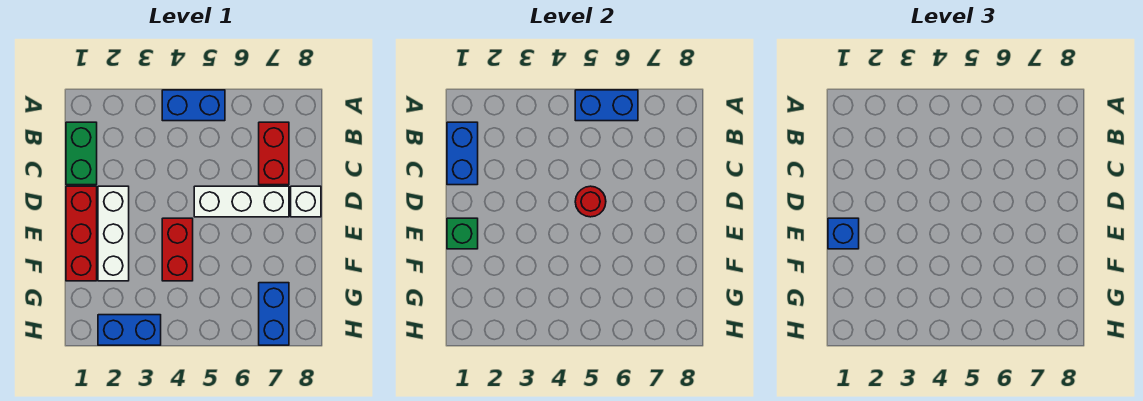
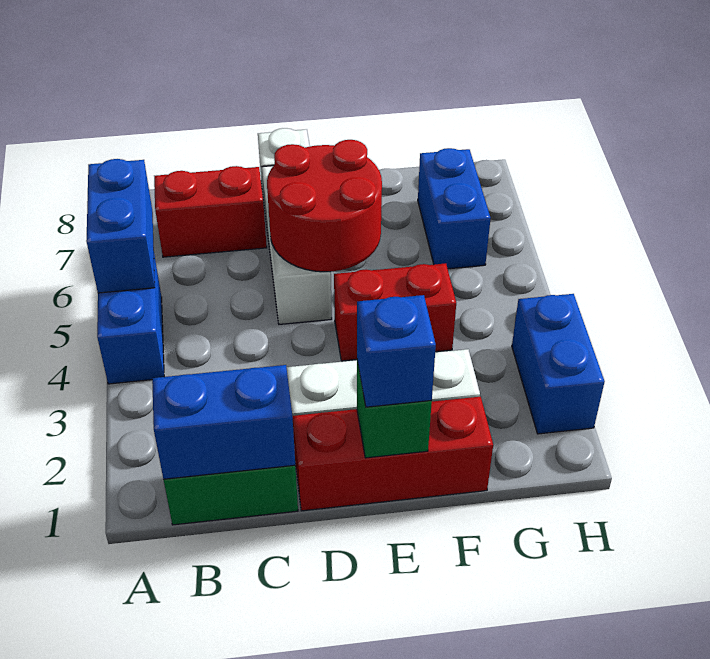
red 1x1 round brick [575,186,606,217] -> red 2x2 round brick [267,140,382,272]
blue 1x2 brick [259,283,289,345] -> blue 1x2 brick turned to [418,148,491,269]

